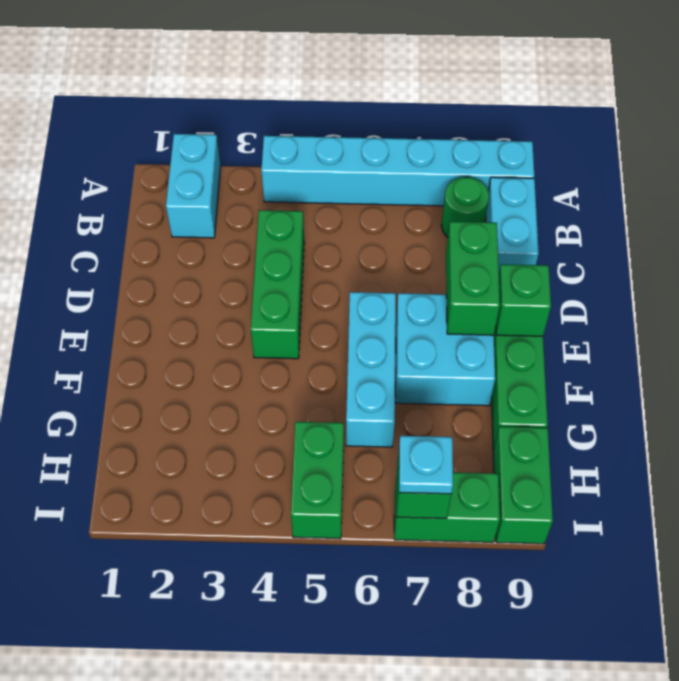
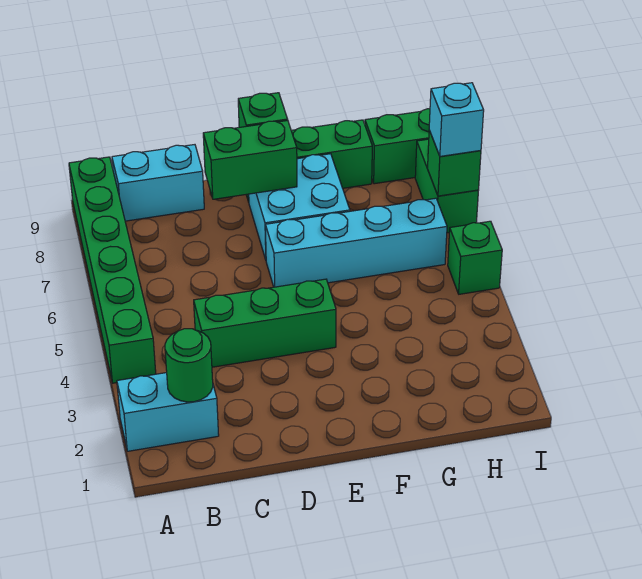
cyan 1x6 brick [261,136,534,206] -> green 1x6 brick [69,157,156,383]
green 1x1 round brick [441,177,489,237] -> green 1x1 round brick moved to [165,329,213,402]
cyan 1x3 brick [346,292,396,447] -> cyan 1x4 brick [265,198,447,287]
green 1x2 brick [291,422,344,539] -> green 1x1 brick [448,221,502,294]
cyan 1x1 plate [399,436,453,494] -> cyan 1x1 brick [429,83,484,156]

